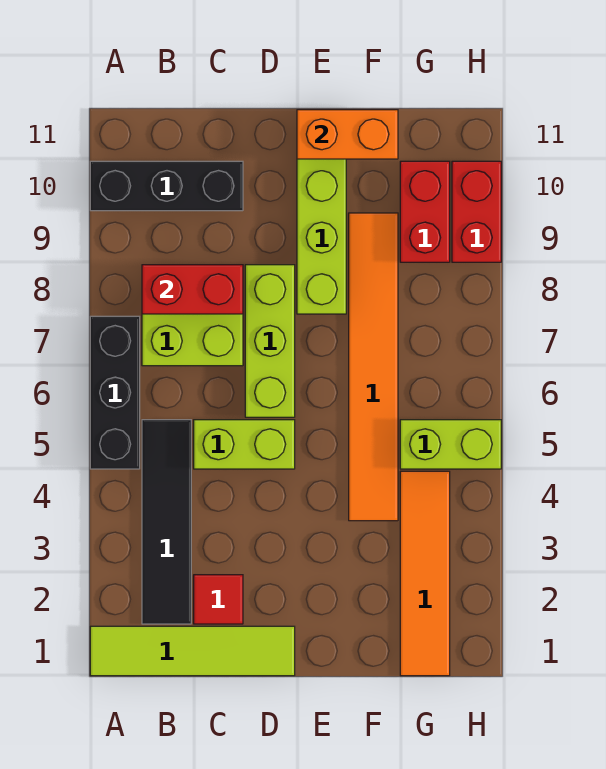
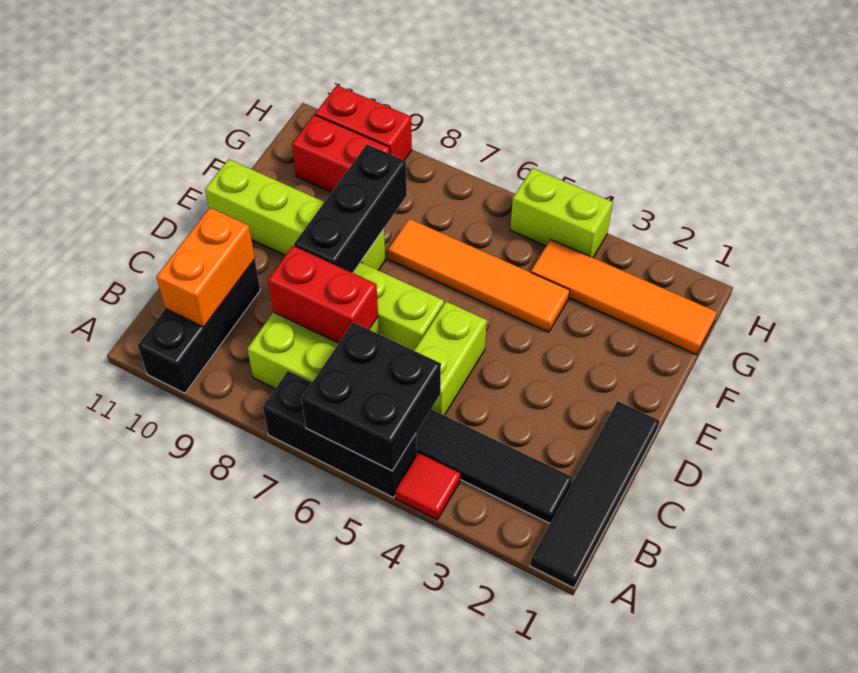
lime 1x4 tile [90,626,295,676] -> black 1x4 tile [530,401,660,588]
none -> black 2x2 brick [301,322,441,471]
red 1x2 brick [142,265,243,314] -> red 1x2 brick turned to [268,246,378,343]
red 1x1 tile [194,575,243,624] -> red 1x1 tile moved to [395,453,460,520]
none -> black 1x3 brick [294,144,407,273]
orange 1x2 brick [297,110,398,159] -> orange 1x2 brick moved to [156,208,255,327]
orange 1x6 tile [349,213,398,521] -> orange 1x4 tile [388,219,570,332]
lime 1x2 brick [400,420,501,469] -> lime 1x2 brick turned to [510,168,613,258]

